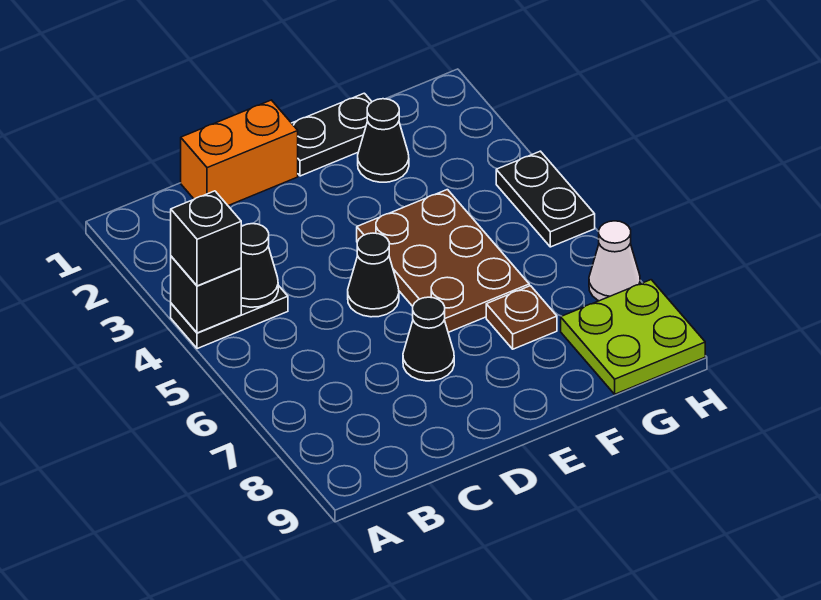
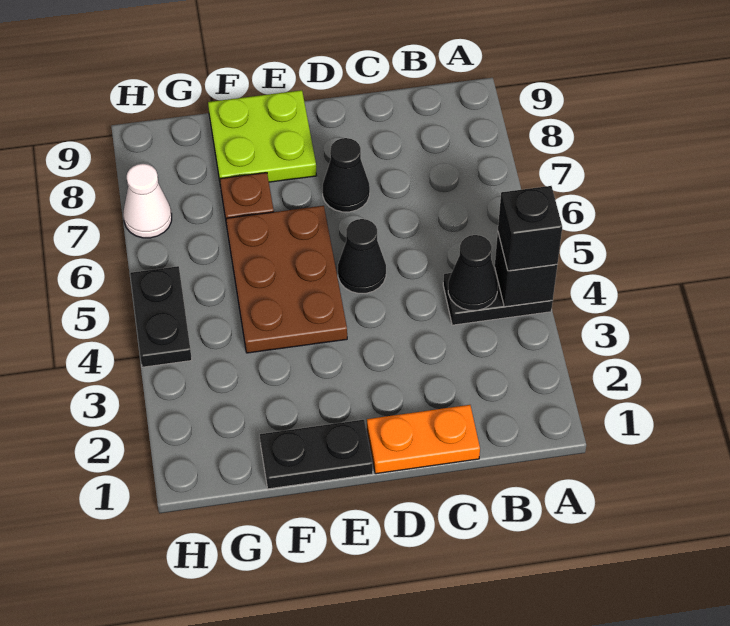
orange 1x2 brick [181,100,298,206] -> orange 1x2 plate [367,405,480,474]
black 1x1 cone [358,99,409,182] -> none
lime 2x2 plate [561,280,705,394] -> lime 2x2 plate moved to [208,90,317,187]

